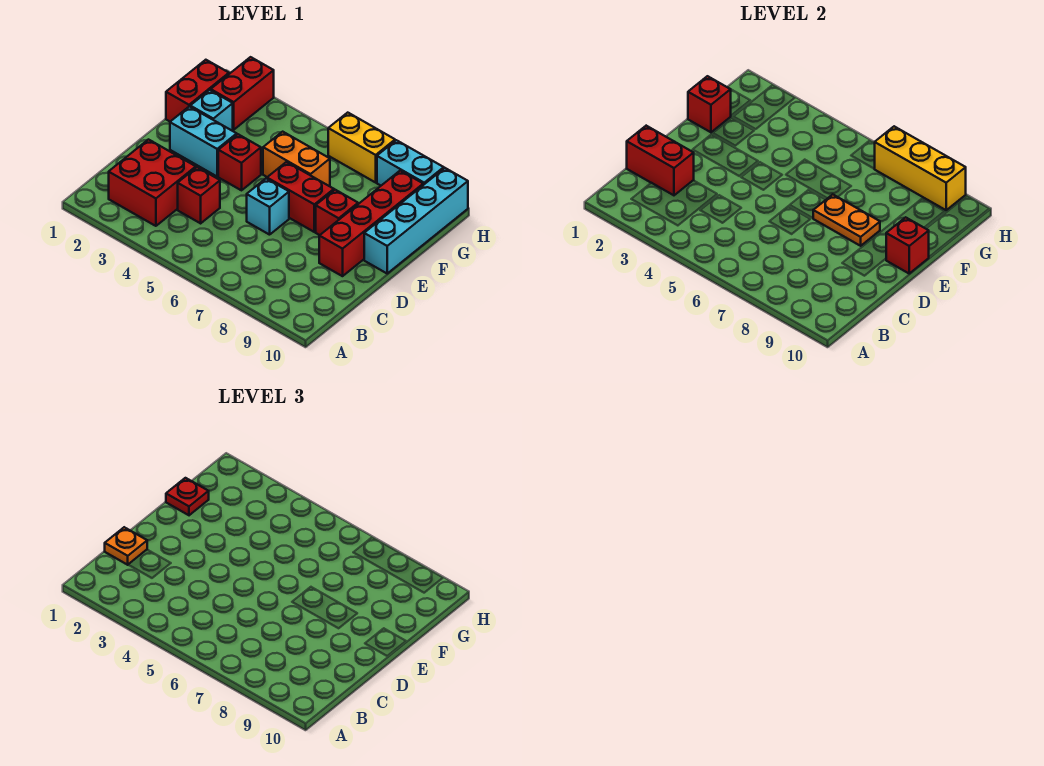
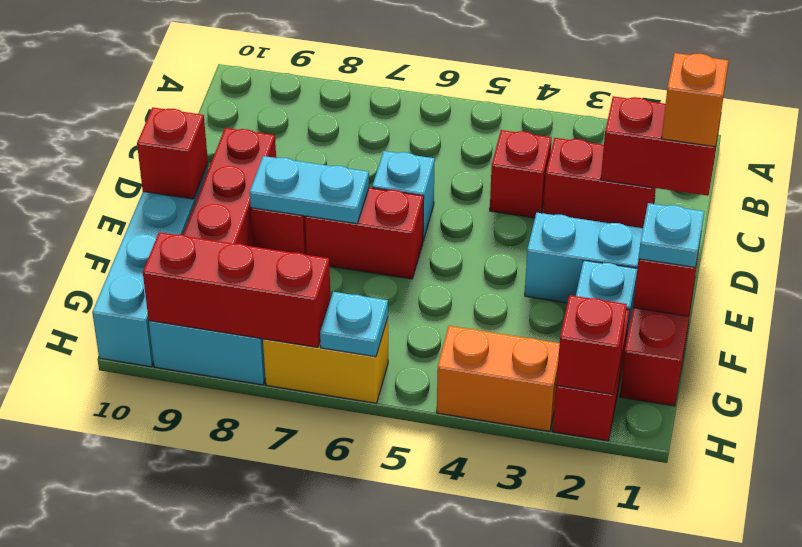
red 2x2 brick [109,140,196,226] -> red 1x2 brick [543,138,656,228]
orange 1x1 plate [105,527,147,565] -> orange 1x1 brick [662,53,728,147]
red 1x1 brick [218,134,261,190] -> red 1x1 brick moved to [556,295,627,395]
orange 1x2 plate [813,194,880,246] -> cyan 1x2 plate [249,156,369,224]
red 1x1 plate [166,478,209,515] -> cyan 1x1 plate [639,203,704,267]
orange 1x2 brick [263,132,330,186] -> orange 1x2 brick moved to [437,326,560,431]
none -> cyan 1x1 plate [320,292,388,357]
yellow 1x3 brick [875,126,966,210] -> red 1x3 brick [143,232,331,347]

